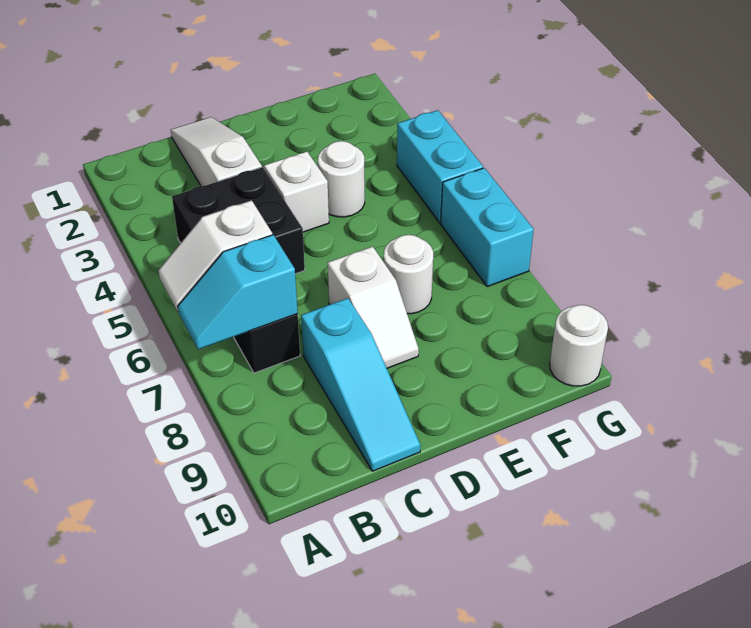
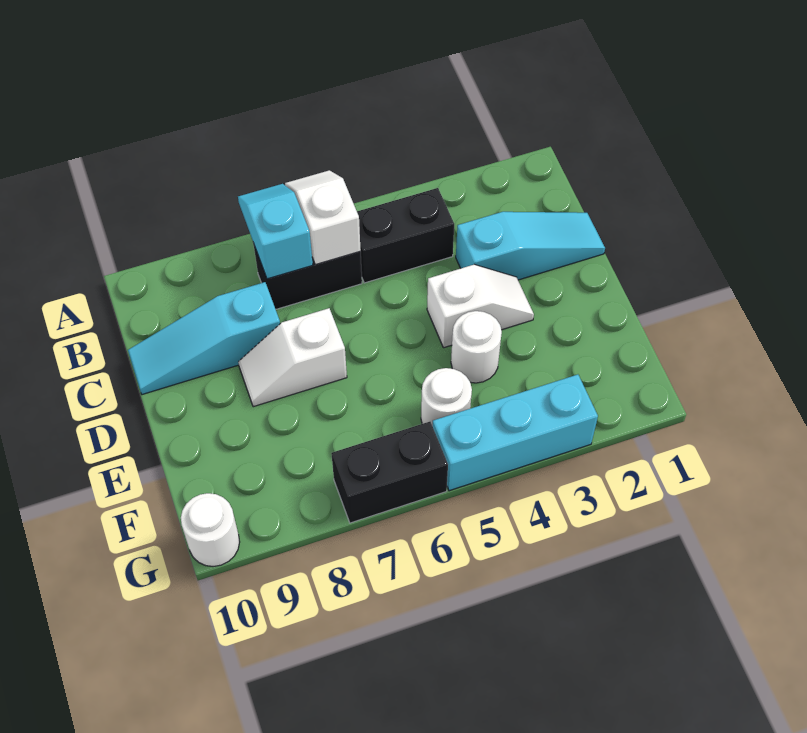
black 2x2 brick [172,167,305,274] -> black 1x2 brick [357,188,454,283]
white 1x3 slope [171,117,262,186] -> cyan 1x3 slope [456,212,605,280]
white 1x1 round brick [384,235,433,314] -> white 1x1 round brick moved to [421,368,472,426]
cyan 1x2 brick [397,110,483,223] -> cyan 1x3 brick [433,375,598,491]
cyan 1x2 brick [441,168,534,287] -> black 1x2 brick [331,422,448,523]

